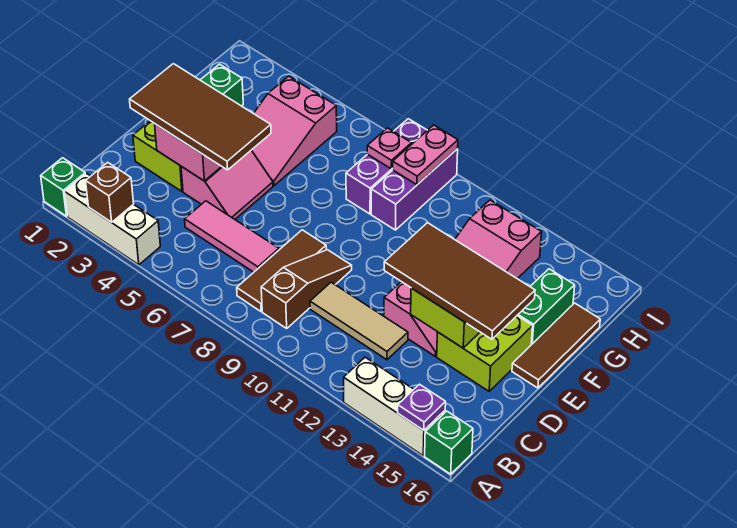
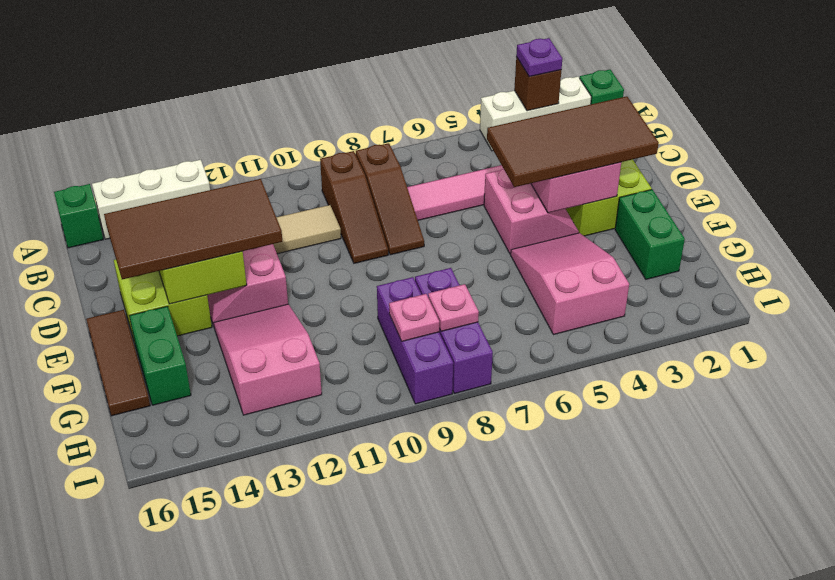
purple 1x1 plate [398,384,446,430] -> purple 1x1 plate moved to [516,38,562,77]
brown 1x3 tile [237,230,326,311] -> brown 1x3 slope [356,143,424,255]
pink 2x2 slope [181,150,273,219] -> pink 2x2 slope turned to [484,169,579,254]
pink 1x2 plate [393,125,458,185] -> pink 1x1 plate [389,294,439,341]

